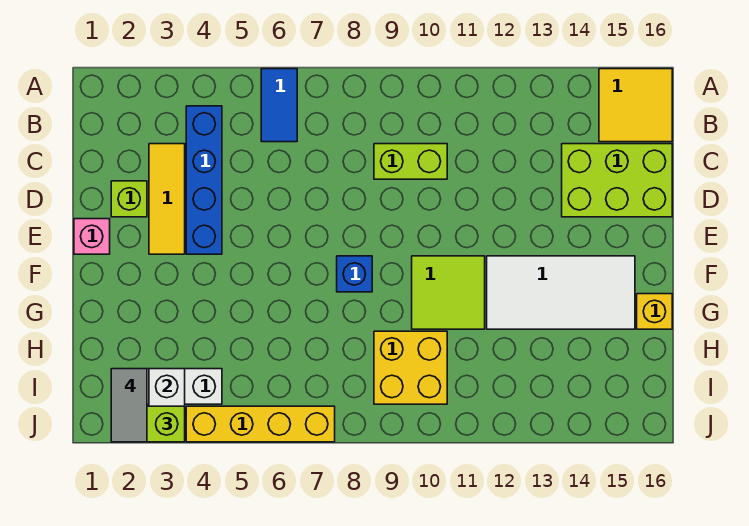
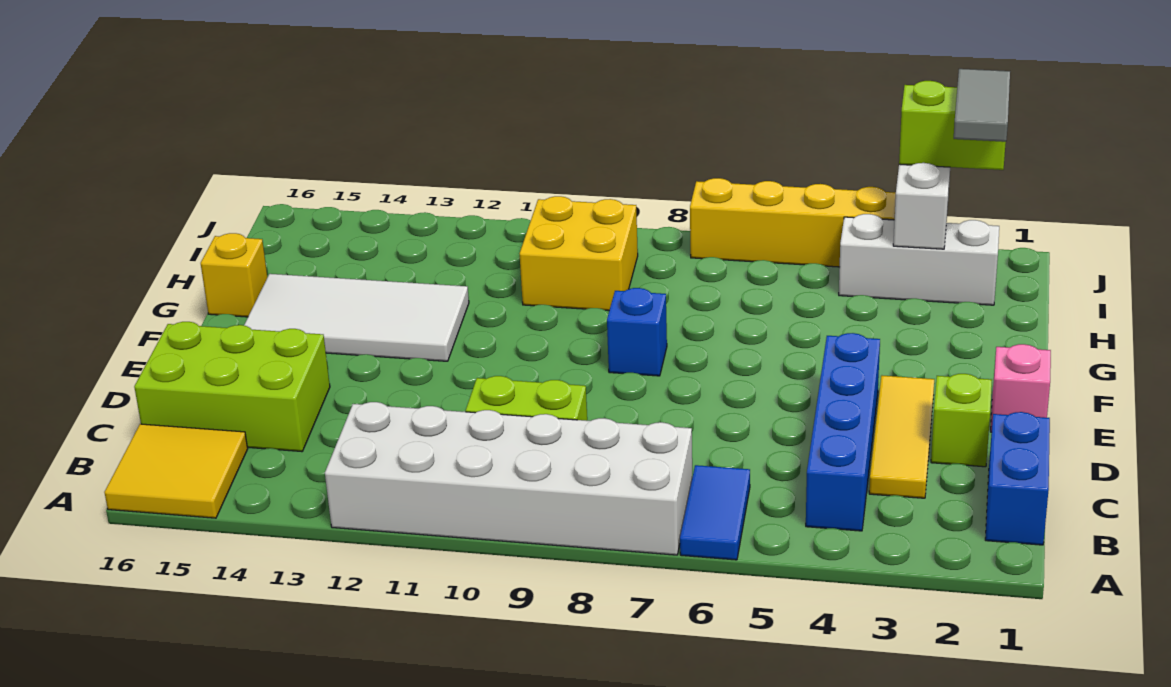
none -> white 2x6 brick [325,402,692,555]
none -> blue 1x2 brick [985,412,1050,545]
lime 2x2 tile [412,256,485,329] -> none

